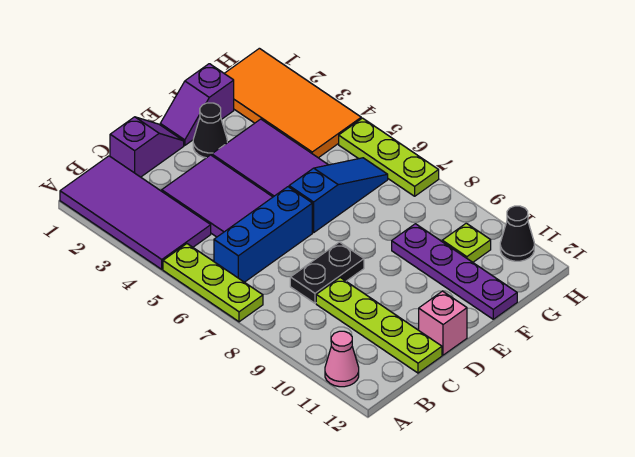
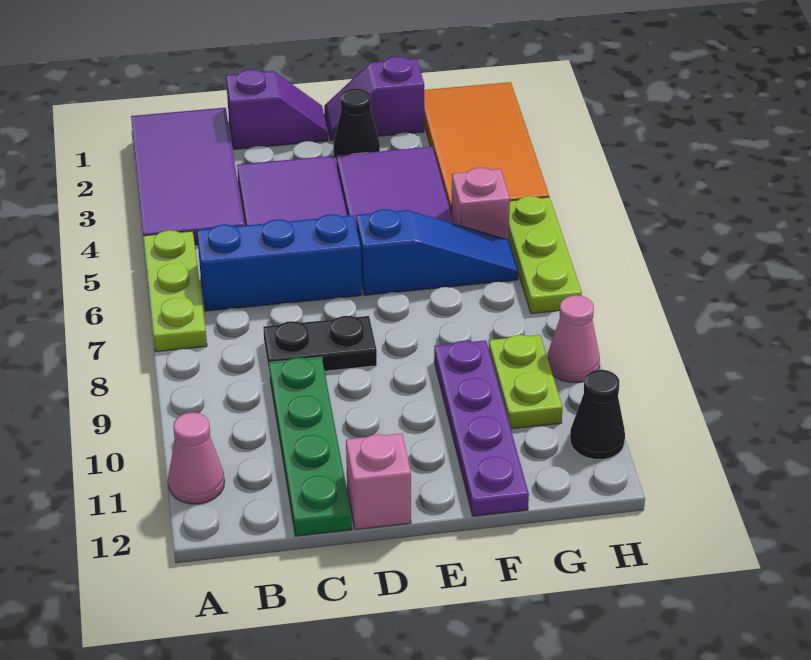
lime 1x4 plate [316,278,442,373] -> green 1x4 plate [269,357,352,536]
none -> pink 1x1 brick [451,168,510,240]
lime 1x1 plate [442,223,491,262] -> lime 1x2 plate [489,335,563,429]
none -> pink 1x1 cone [547,295,600,382]

